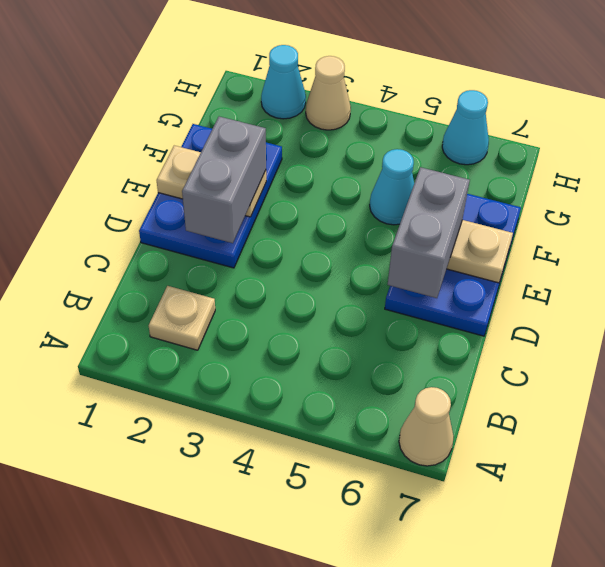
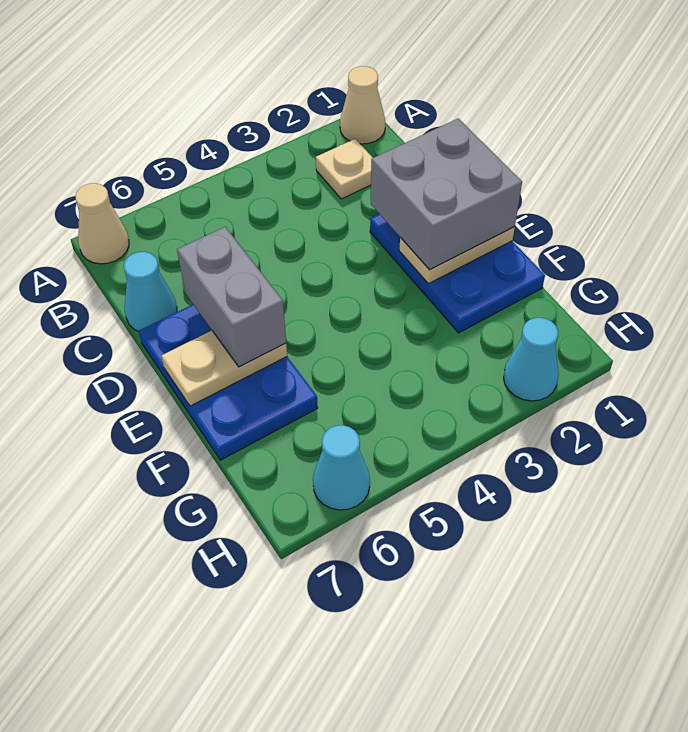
grey 1x2 brick [182,117,266,243] -> grey 2x2 brick [371,118,522,270]
cyan 1x1 cone [370,149,414,225] -> cyan 1x1 cone moved to [124,252,177,331]
tan 1x1 cone [306,56,351,130] -> tan 1x1 cone moved to [340,66,385,144]

